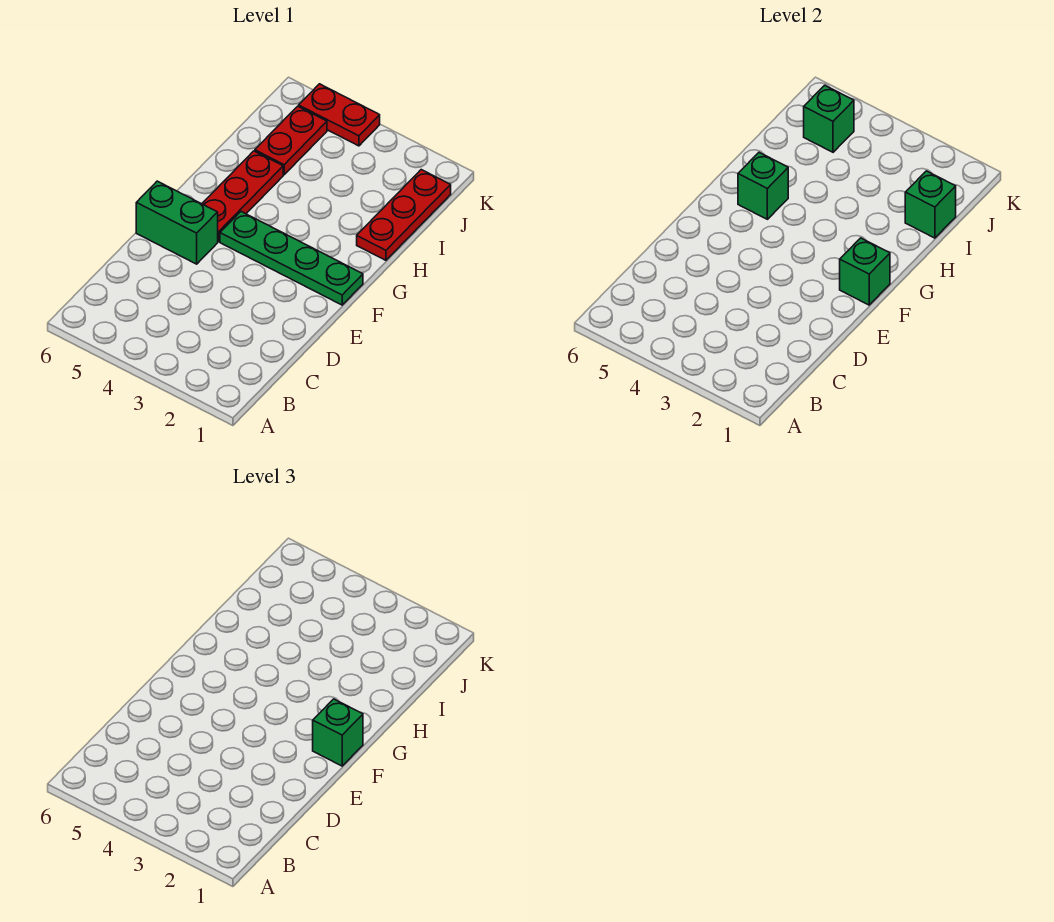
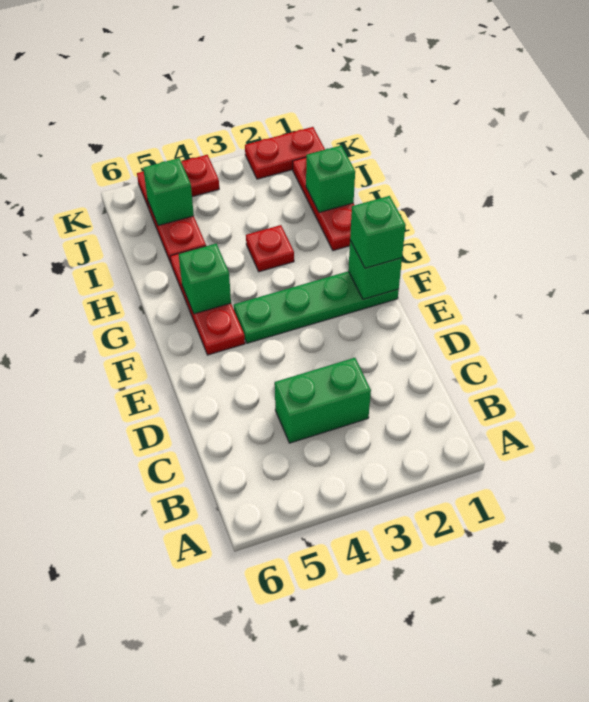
green 1x2 brick [136,181,218,264] -> green 1x2 brick moved to [274,358,371,443]
none -> red 1x1 plate [246,225,294,272]
none -> red 1x2 plate [245,127,325,179]

